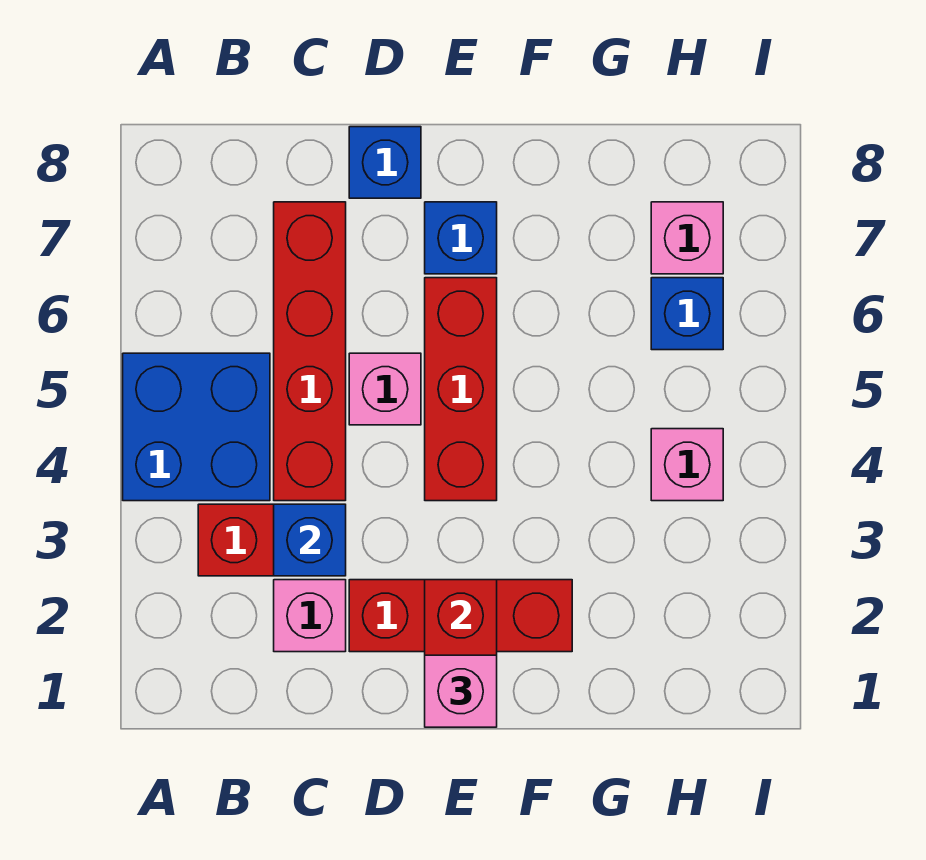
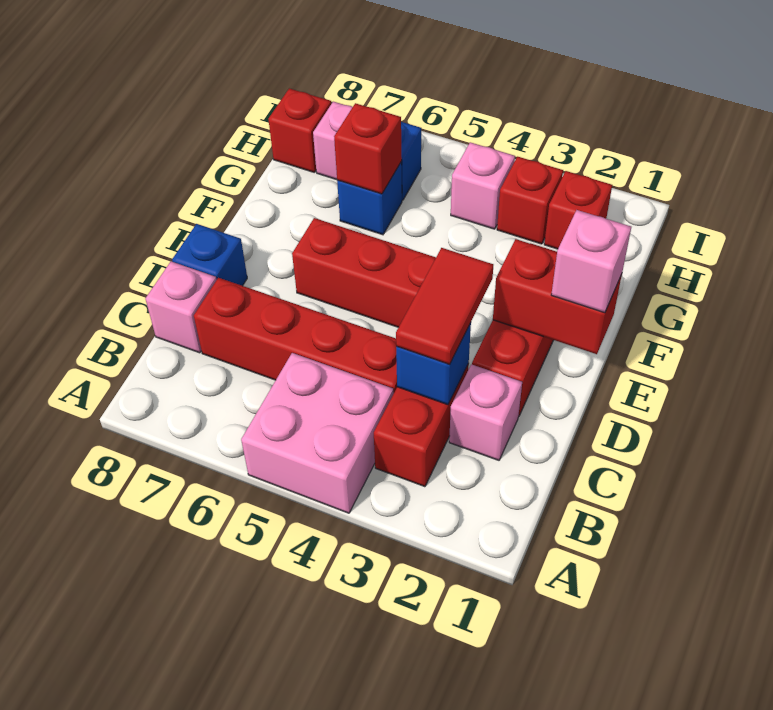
blue 2x2 brick [123,353,270,501] -> pink 2x2 brick [241,353,394,513]
none -> red 1x2 tile [396,248,493,364]
pink 1x1 brick [349,353,421,425] -> pink 1x1 brick moved to [146,262,217,353]
blue 1x1 brick [425,202,497,274] -> blue 1x1 brick moved to [337,162,402,235]
none -> red 1x1 brick [334,103,402,194]
none -> red 1x1 brick [544,171,612,249]
none -> red 1x1 brick [497,157,563,244]
none -> red 1x1 brick [268,88,331,172]

